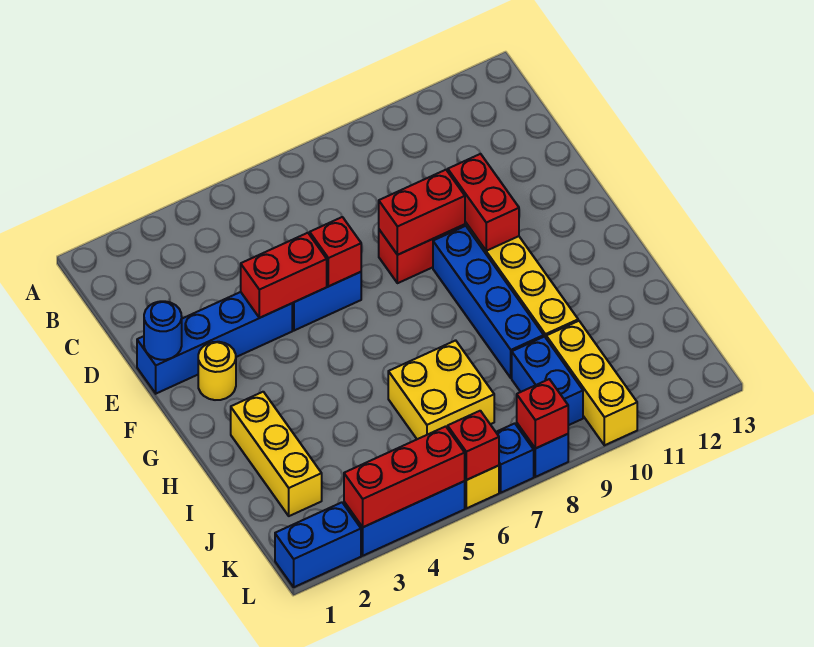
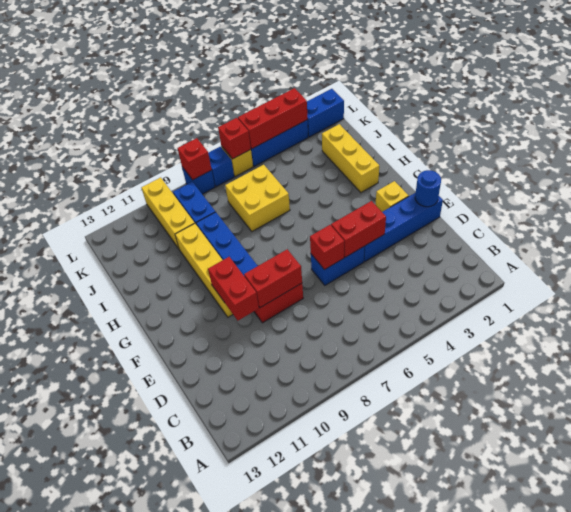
yellow 1x1 round brick [198,342,236,400] -> yellow 1x1 brick [376,181,409,212]

